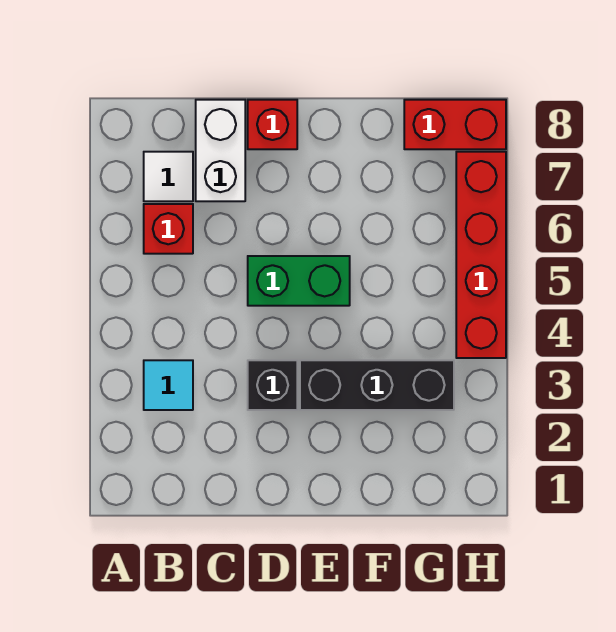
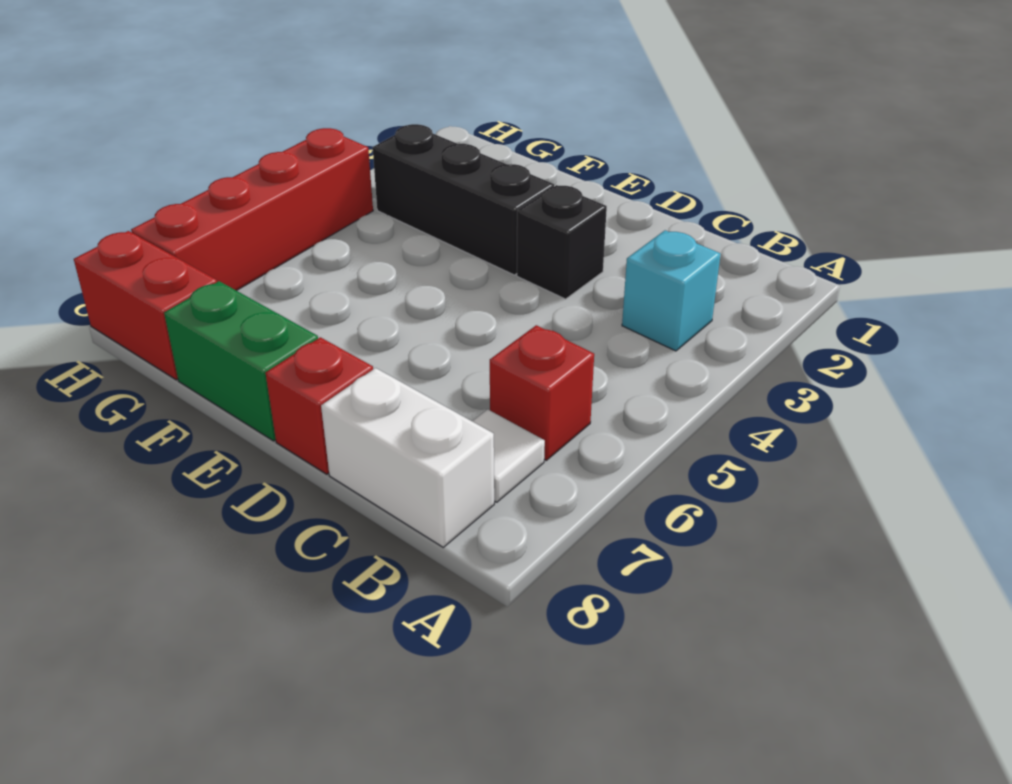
cyan 1x1 tile [144,360,193,410] -> cyan 1x1 brick [622,230,721,351]
white 1x2 brick [196,100,245,201] -> white 1x2 brick turned to [321,368,494,547]
green 1x2 brick [248,256,350,306] -> green 1x2 brick moved to [164,281,318,441]

